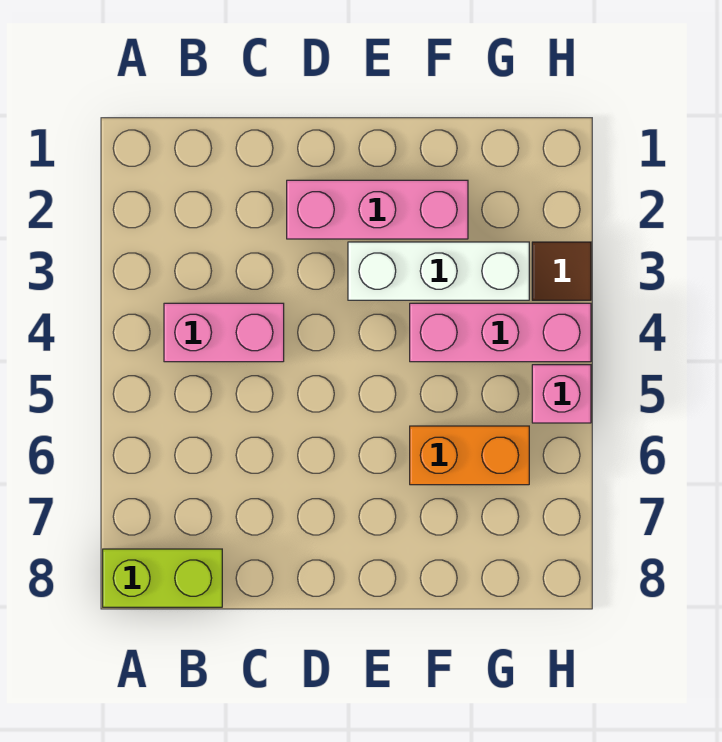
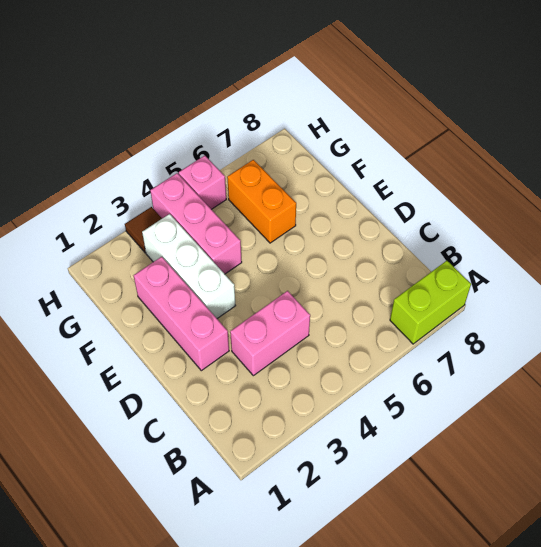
lime 1x2 brick [103,549,222,607] -> lime 1x2 brick turned to [390,261,471,344]
pink 1x2 brick [164,303,284,362] -> pink 1x2 brick turned to [230,291,310,376]

